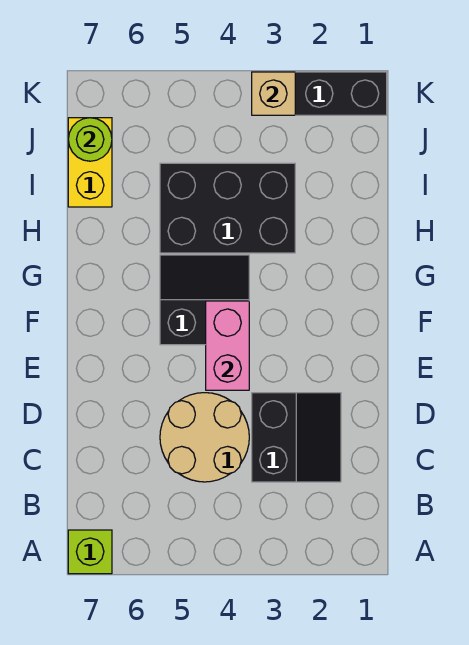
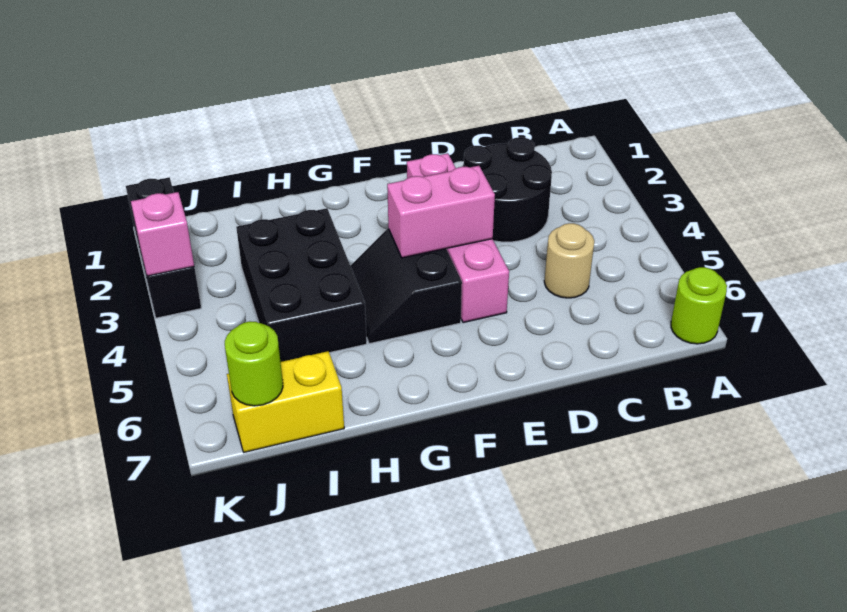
lime 1x1 brick [68,530,112,574] -> lime 1x1 round brick [671,267,727,344]
black 2x2 slope [252,393,341,482] -> black 2x2 round brick [462,137,552,242]
tan 2x2 round brick [160,393,249,482] -> tan 1x1 round brick [544,223,594,298]
none -> pink 1x4 brick [407,153,509,323]
tan 1x1 brick [252,72,295,115] -> pink 1x1 brick [131,192,194,276]

